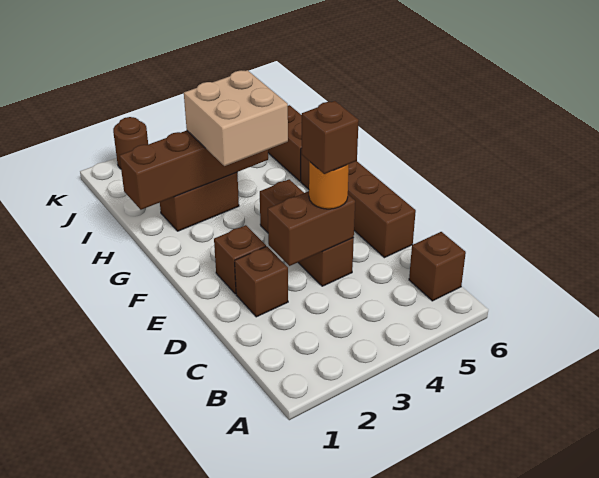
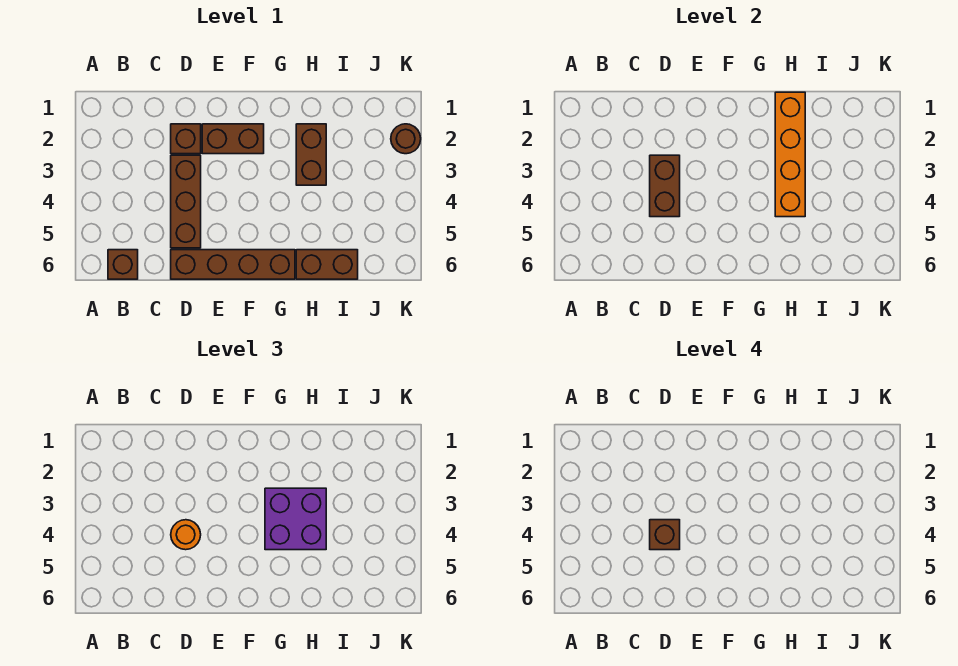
brown 1x3 brick [260,179,354,286] -> brown 1x3 brick turned to [171,155,201,248]
brown 1x1 brick [214,225,266,294] -> brown 1x2 brick [202,124,264,154]
tan 2x2 brick [184,70,288,166] -> purple 2x2 brick [265,488,326,550]
brown 1x4 brick [119,131,268,210] -> orange 1x4 brick [775,92,805,217]

